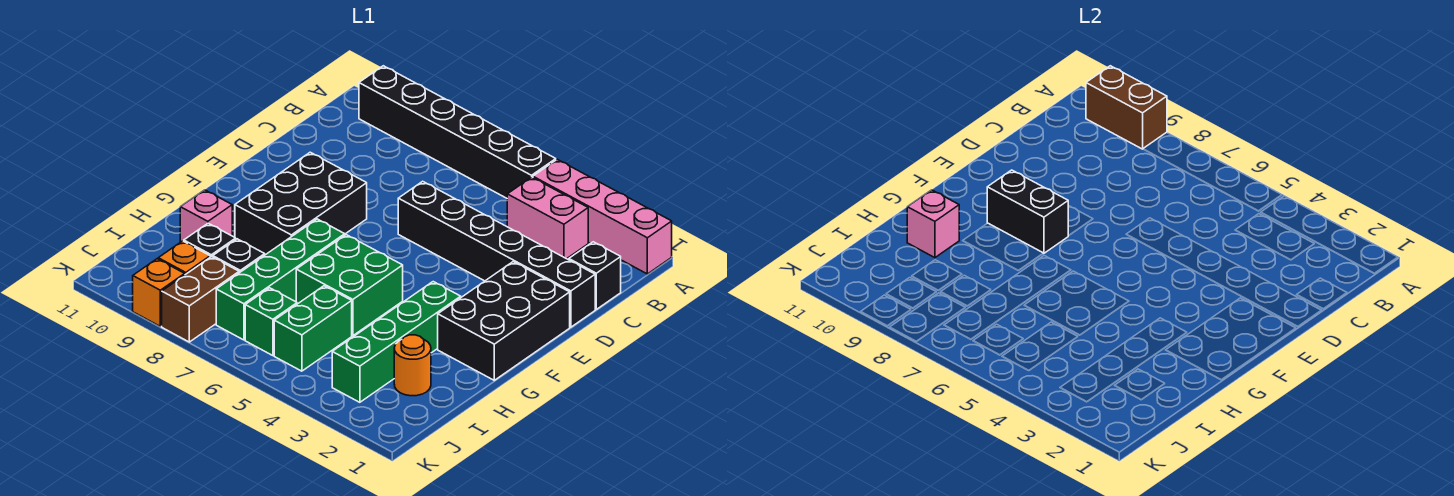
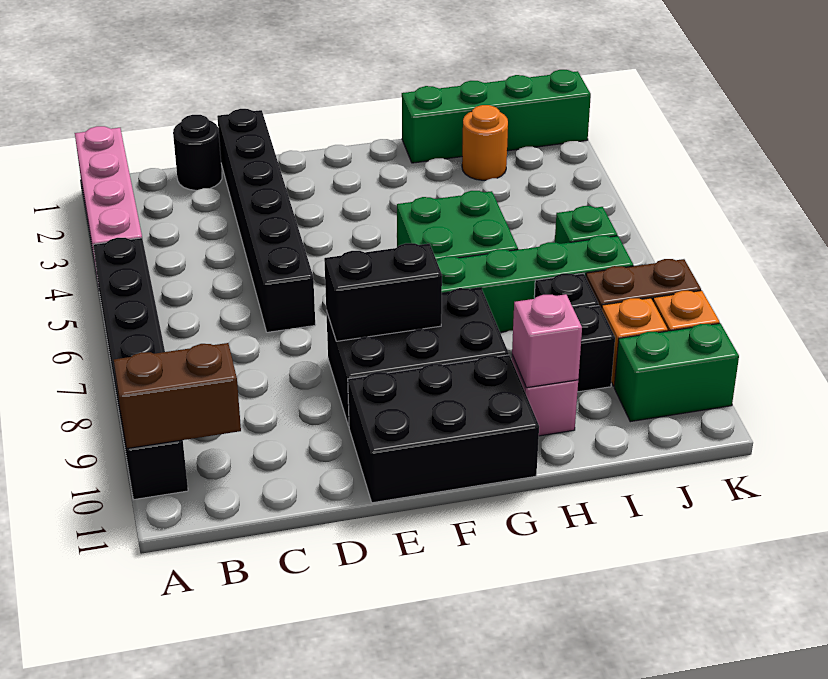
brown 1x2 brick [1086,66,1167,149] -> brown 1x2 brick turned to [114,343,241,449]
pink 1x2 brick [507,177,588,259] -> none
black 1x1 brick [569,242,621,309] -> black 1x1 round brick [173,115,222,190]
black 2x3 brick [438,262,570,380] -> black 2x3 brick moved to [348,355,539,503]
black 1x2 brick [987,170,1068,253] -> black 1x2 brick turned to [324,243,442,341]
green 1x4 brick [332,282,461,402] -> green 1x4 brick moved to [402,70,591,163]
green 1x2 brick [274,286,352,371] -> green 1x2 brick moved to [614,323,739,422]

